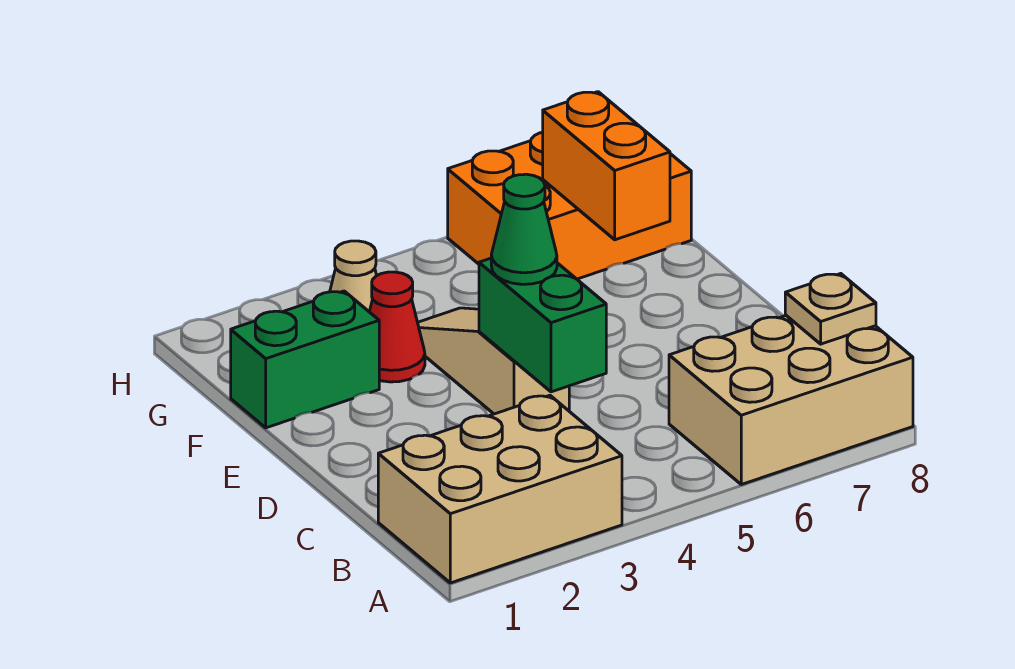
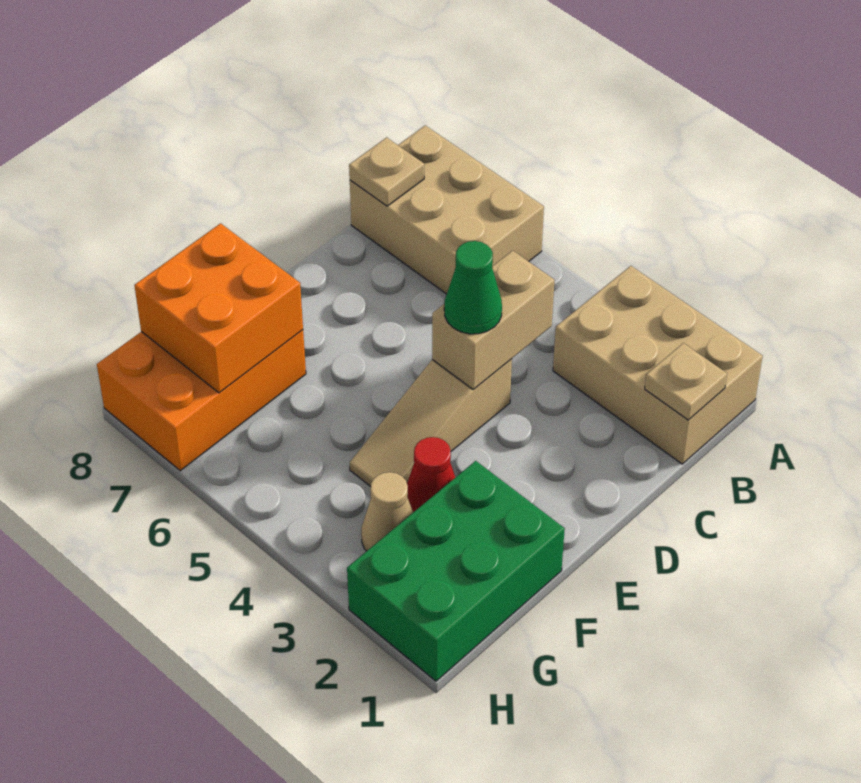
none -> tan 1x1 plate [645,343,727,420]
green 1x2 brick [479,258,606,392] -> tan 1x2 brick [432,251,555,390]
green 1x2 brick [231,291,379,428] -> green 2x3 brick [347,461,565,681]
orange 1x2 brick [543,92,670,240] -> orange 2x2 brick [134,223,303,393]
orange 2x3 brick [448,132,691,279] -> orange 2x3 brick turned to [97,330,306,471]

